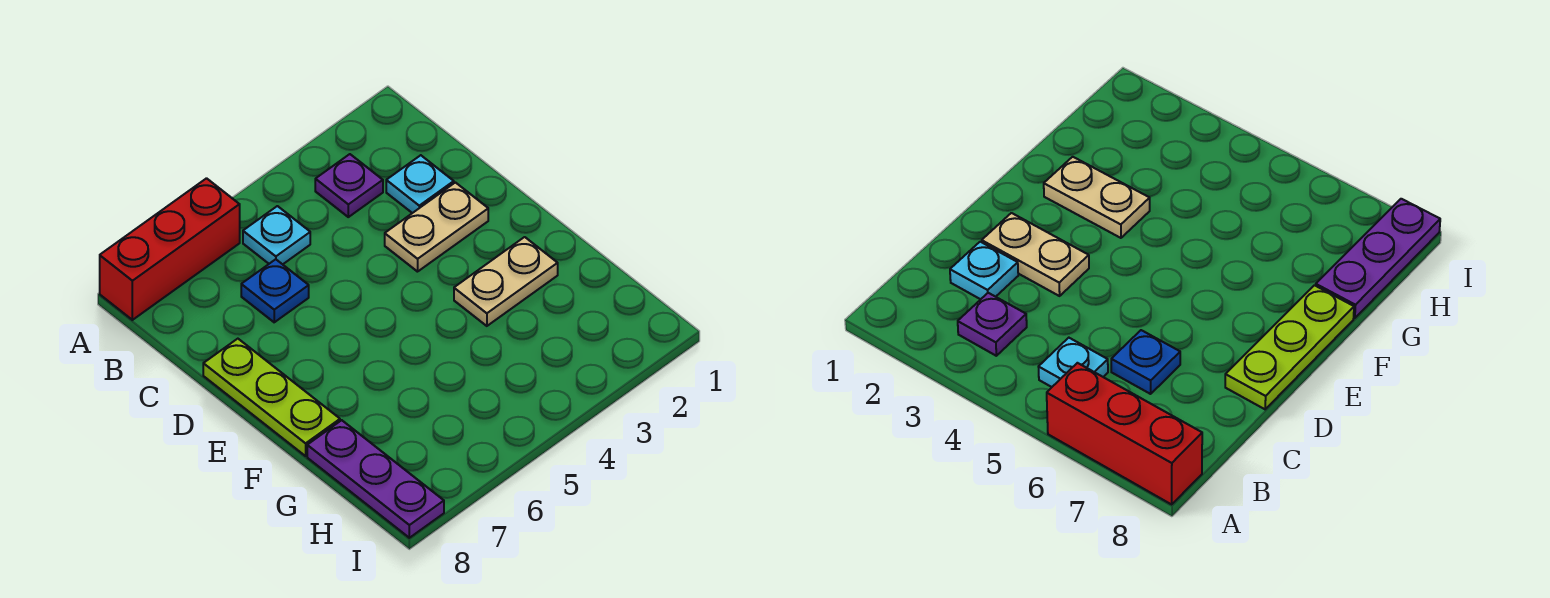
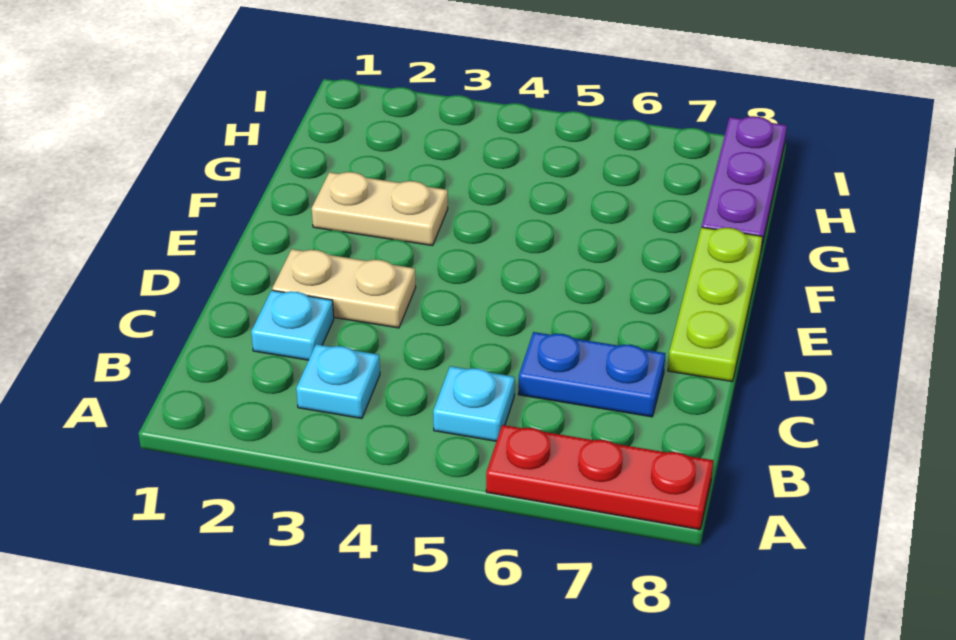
red 1x3 brick [100,178,240,320] -> red 1x3 plate [486,425,713,530]
purple 1x1 plate [315,154,383,217] -> cyan 1x1 plate [296,344,380,419]
blue 1x1 plate [241,259,309,322] -> blue 1x2 plate [518,332,665,417]

